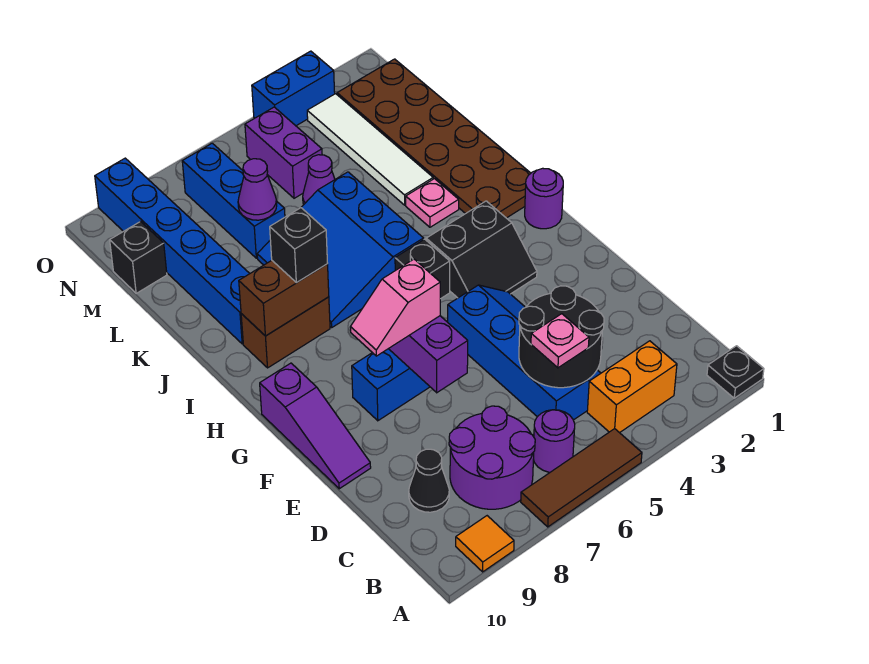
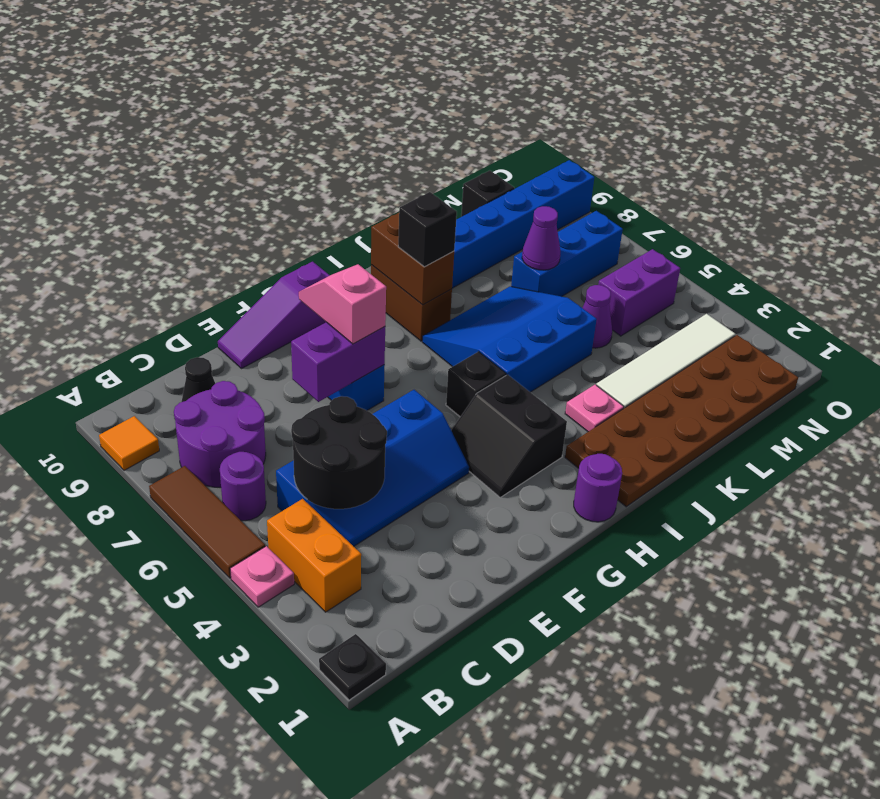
pink 1x1 plate [531,314,589,368] -> pink 1x1 plate moved to [230,546,294,607]
blue 1x2 brick [252,51,335,126] -> none

